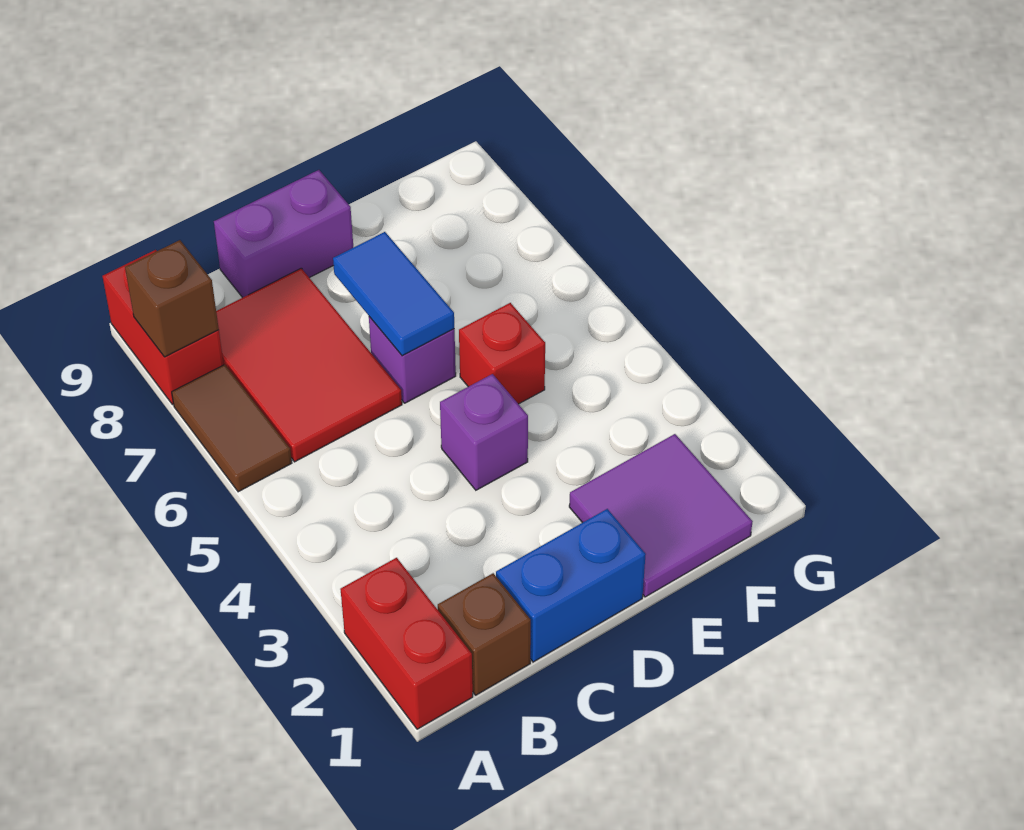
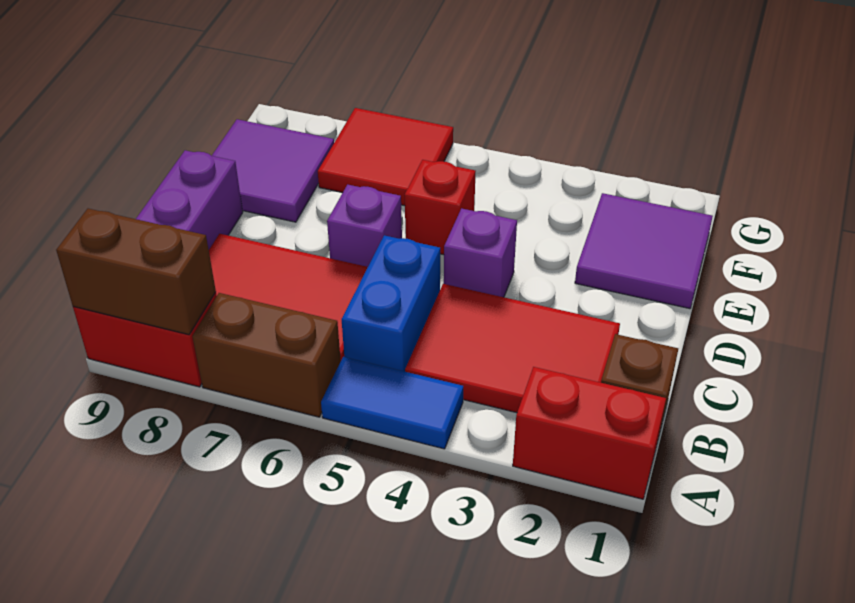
brown 1x2 tile [172,365,292,492] -> brown 1x2 brick [192,293,341,417]
brown 1x1 brick [125,240,219,357] -> brown 1x2 brick [56,209,216,335]
none -> red 2x3 tile [405,284,620,413]
blue 1x2 brick [496,509,646,662] -> blue 1x2 brick moved to [342,235,440,372]
blue 1x2 tile [333,232,454,356] -> blue 1x2 tile moved to [321,357,463,449]
none -> purple 2x2 tile [212,119,334,222]
none -> red 2x2 tile [318,108,453,206]

